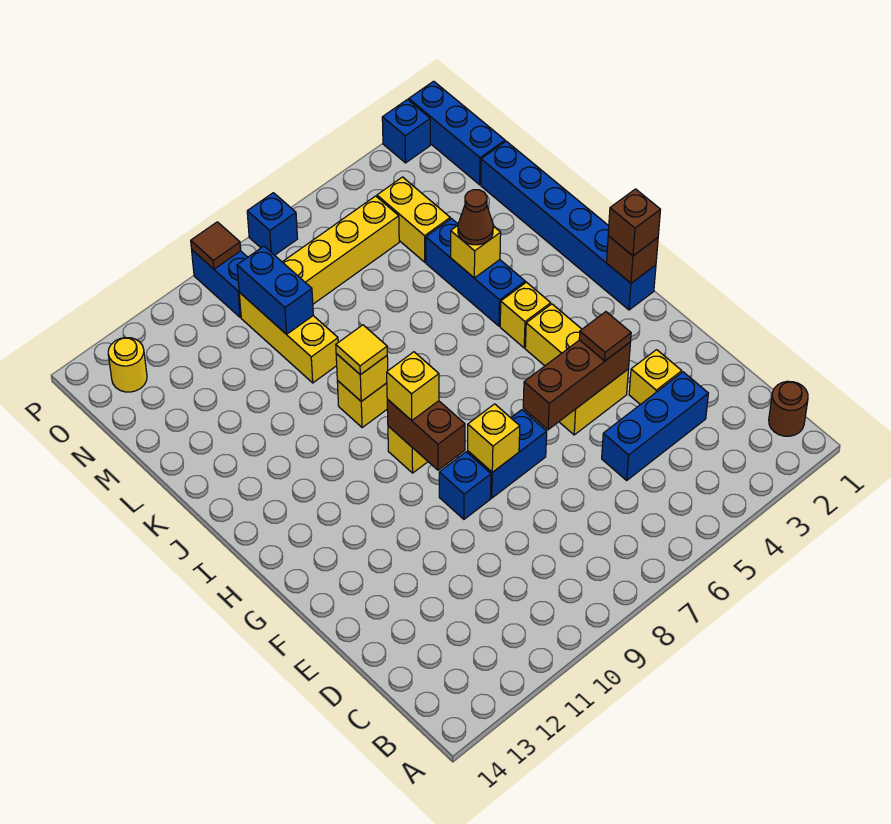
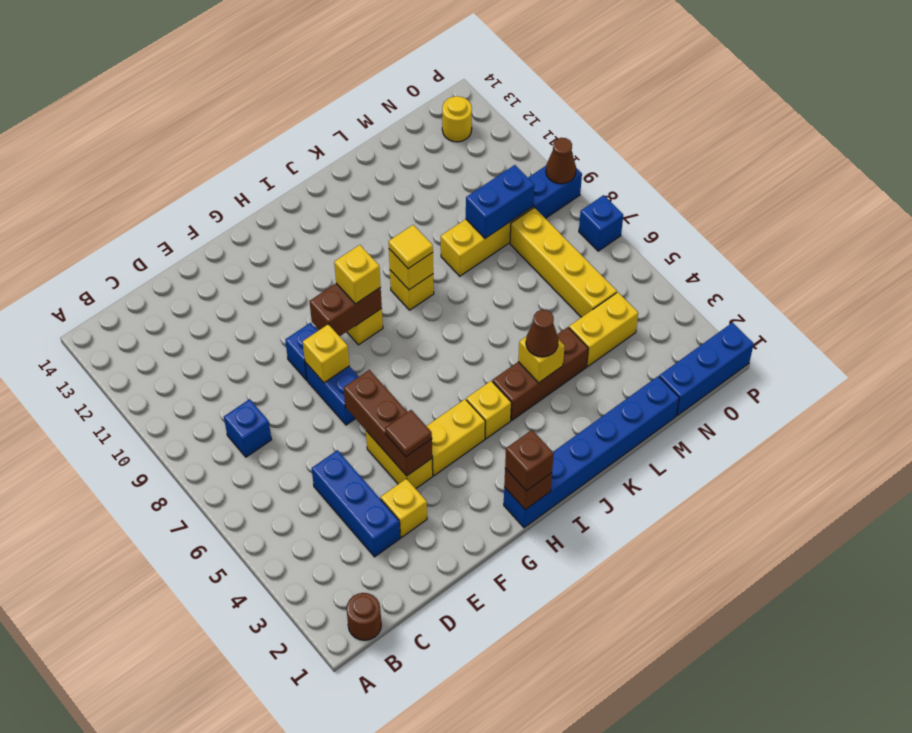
blue 1x3 brick [426,219,525,326] -> brown 1x3 brick [492,327,588,420]
blue 1x1 brick [382,100,430,163] -> blue 1x1 brick moved to [224,399,272,457]
brown 1x1 tile [191,222,241,269] -> brown 1x1 cone [546,138,576,184]

